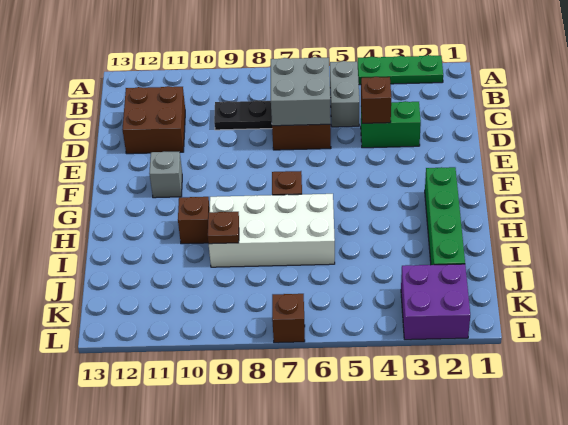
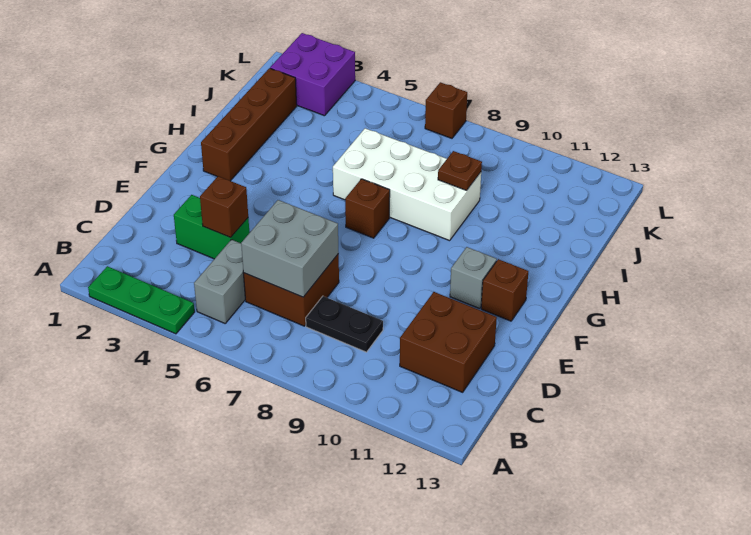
green 1x4 brick [425,167,465,265] -> brown 1x4 brick [201,68,297,181]
brown 1x1 brick [178,197,210,244] -> brown 1x1 brick moved to [481,259,528,321]

